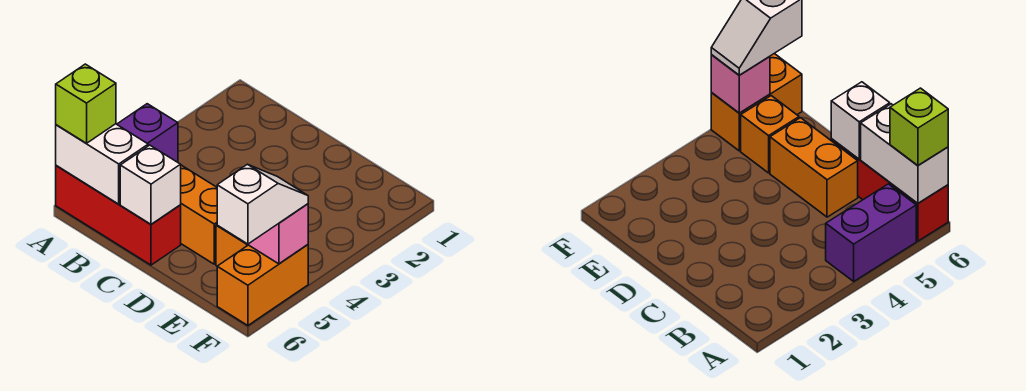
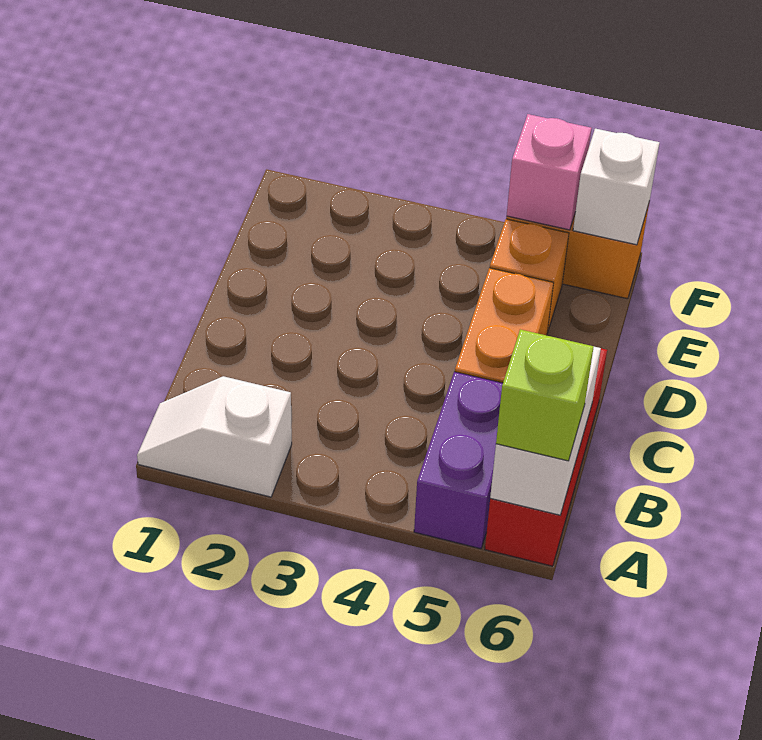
purple 1x2 brick [117,104,178,162] -> purple 1x2 brick turned to [414,372,503,549]
white 1x1 brick [120,145,181,224] -> white 1x1 brick moved to [573,129,660,245]
white 1x2 slope [217,164,308,244] -> white 1x2 slope moved to [137,376,292,497]

